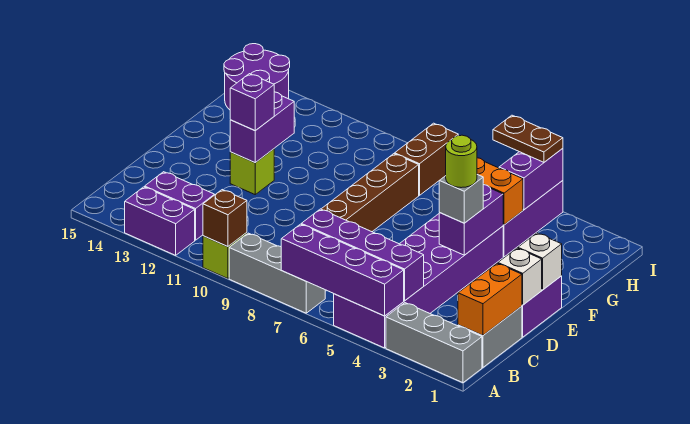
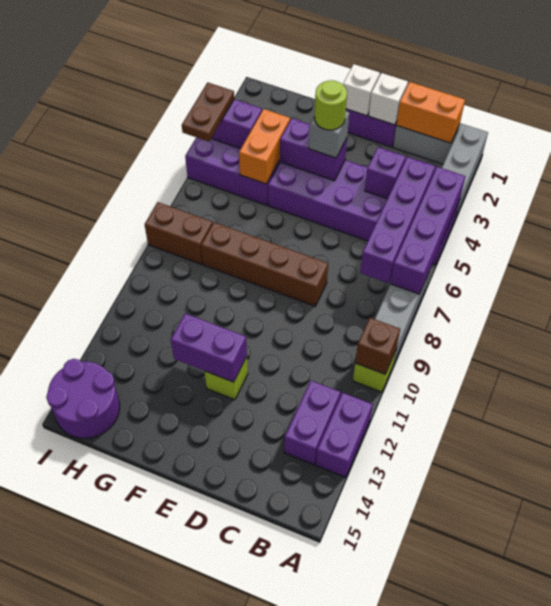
purple 1x1 brick [230,74,274,131] -> purple 1x1 brick moved to [365,147,406,199]

